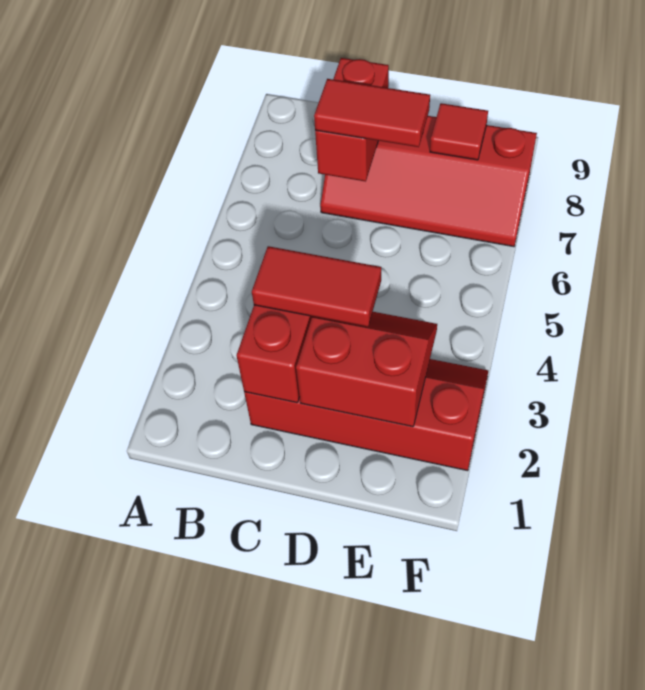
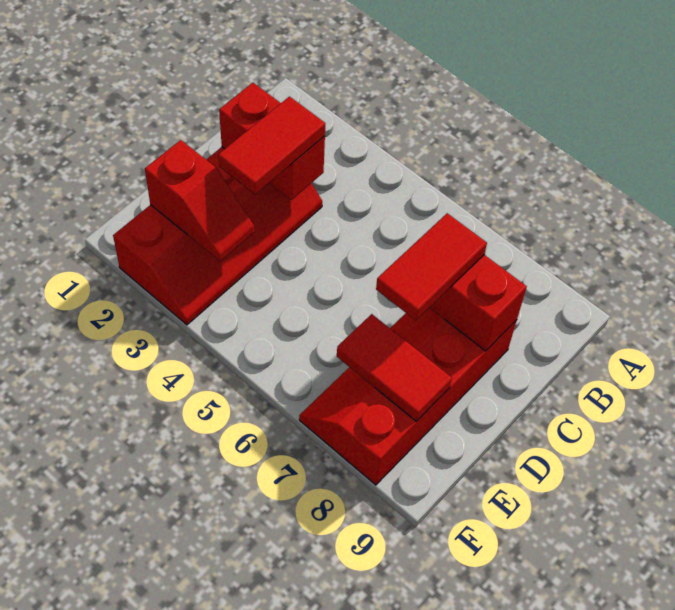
red 2x2 slope [296,312,437,427] -> red 1x2 slope [145,140,255,261]
red 1x1 tile [430,103,488,160] -> red 1x2 tile [337,314,452,421]

